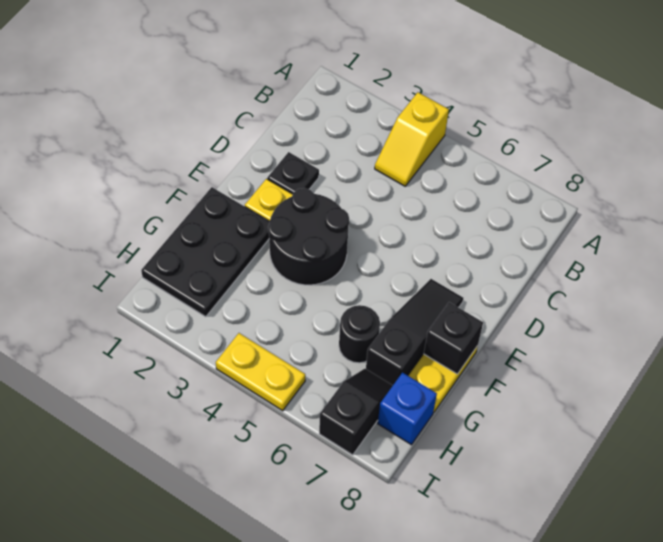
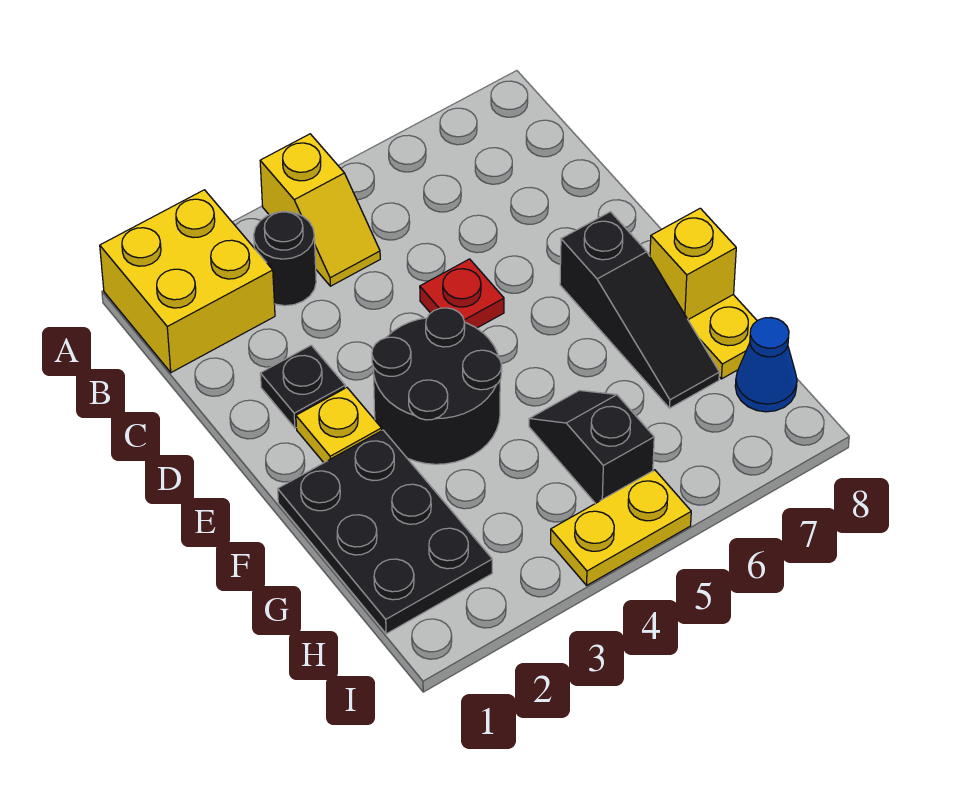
none -> yellow 2x2 brick [100,190,275,372]
none -> red 1x1 plate [420,259,504,328]
black 1x3 slope [366,279,463,385] -> black 1x3 slope turned to [560,212,719,408]
black 1x1 brick [424,302,483,374] -> yellow 1x1 brick [650,208,736,320]
black 1x1 round brick [339,305,380,363] -> black 1x1 round brick moved to [254,211,316,306]
black 1x2 slope [319,369,393,455] -> black 1x2 slope moved to [529,390,654,504]
blue 1x1 brick [378,373,437,445] -> blue 1x1 cone [735,318,797,412]

